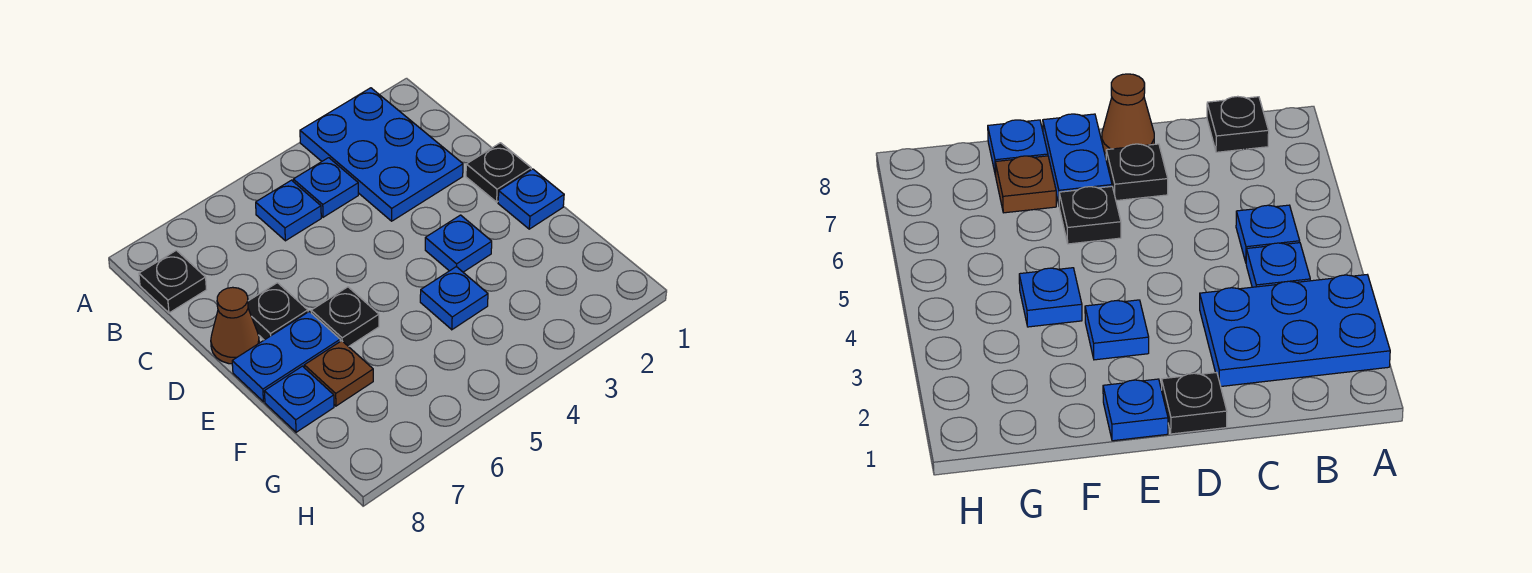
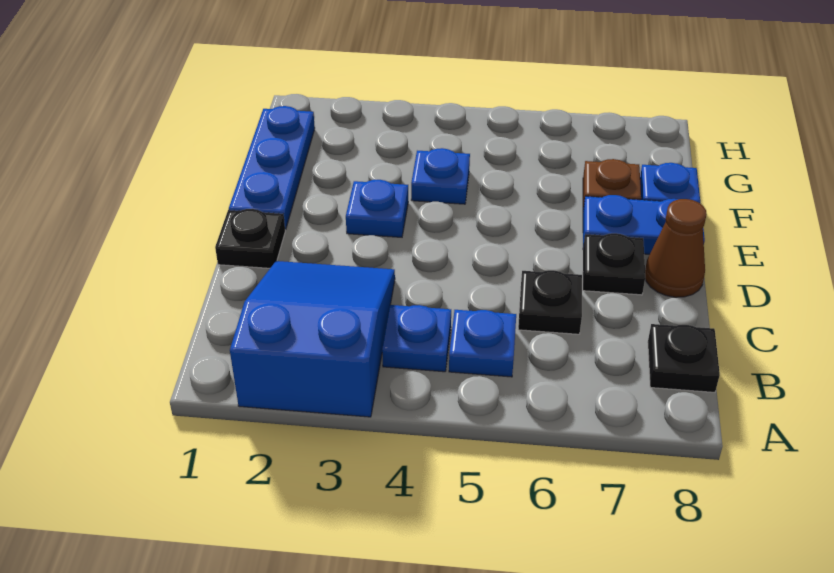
blue 2x3 plate [300,88,463,221] -> blue 2x3 slope [230,261,395,417]
blue 1x1 plate [498,169,564,229] -> blue 1x3 plate [229,106,315,230]
black 1x1 plate [311,287,379,347] -> black 1x1 plate moved to [518,270,582,334]

